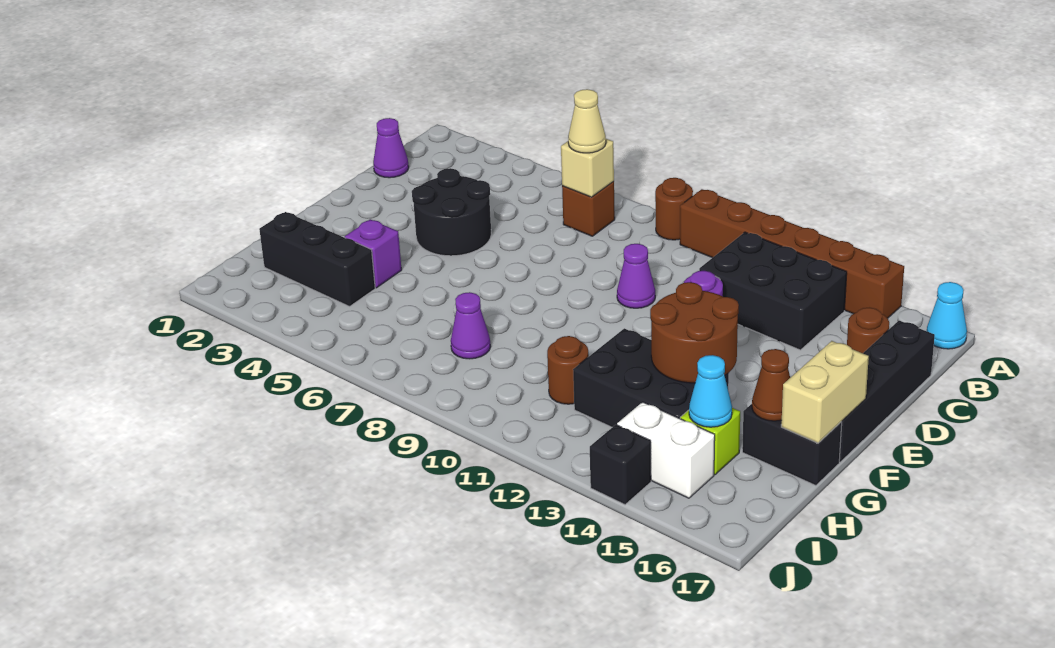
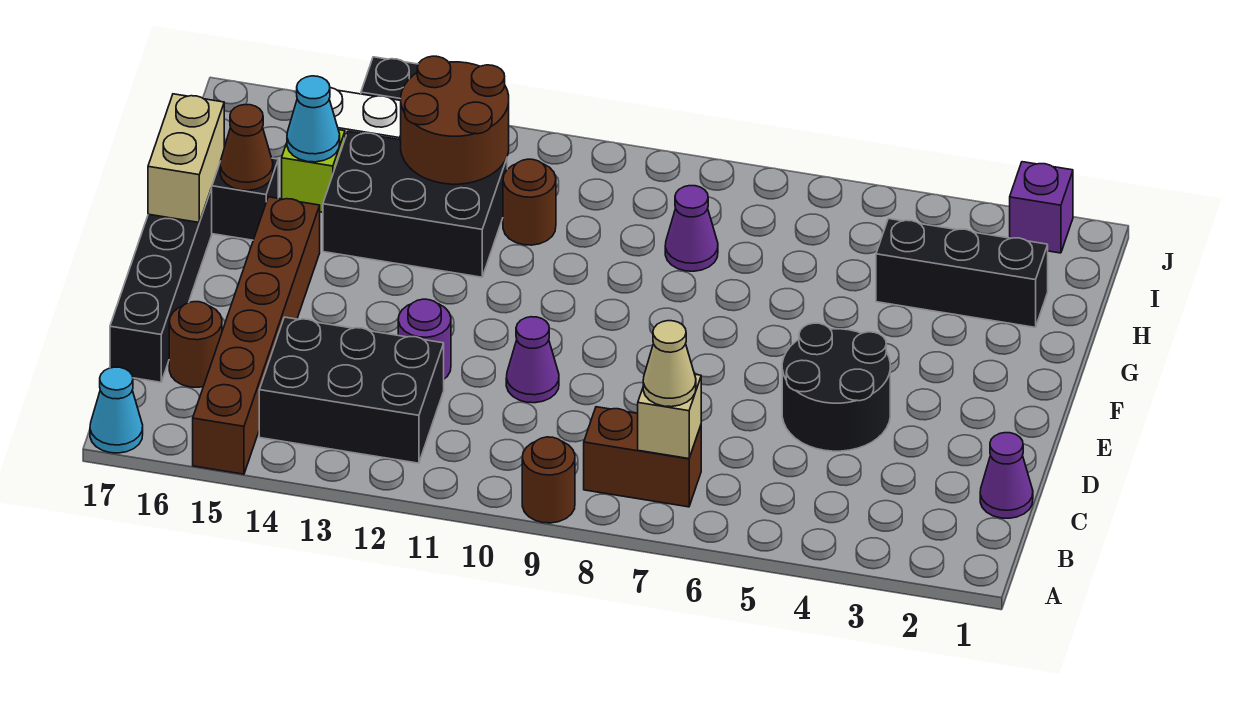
brown 1x6 brick [680,189,904,318] -> brown 1x6 brick turned to [193,197,320,474]
brown 1x1 brick [562,181,615,236] -> brown 1x2 brick [584,407,701,507]
brown 2x2 round brick [650,282,739,383] -> brown 2x2 round brick moved to [401,56,509,184]
purple 1x1 brick [345,219,402,288] -> purple 1x1 brick moved to [1010,162,1073,253]

